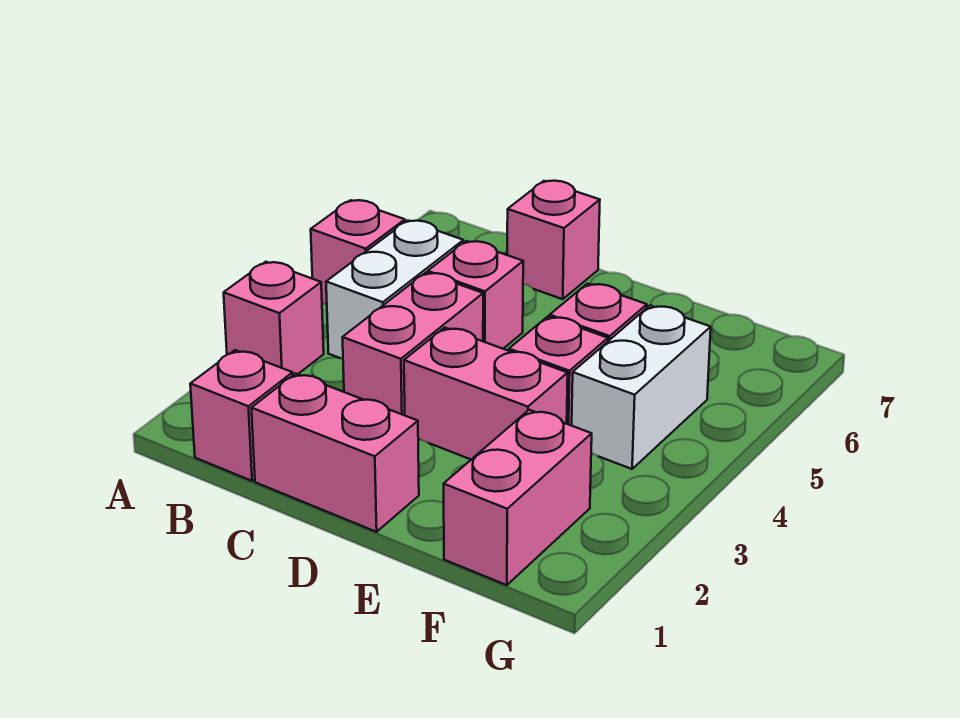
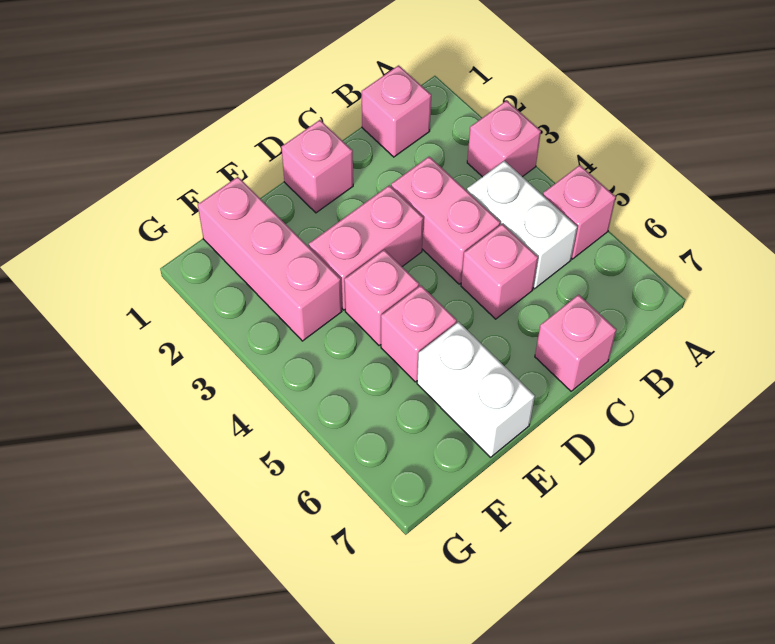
pink 1x2 brick [251,373,419,532] -> pink 1x1 brick [281,120,353,213]
pink 1x2 brick [444,410,592,585] -> pink 1x3 brick [198,177,342,341]
white 1x2 brick [572,305,711,469] -> white 1x2 brick moved to [417,322,535,457]

